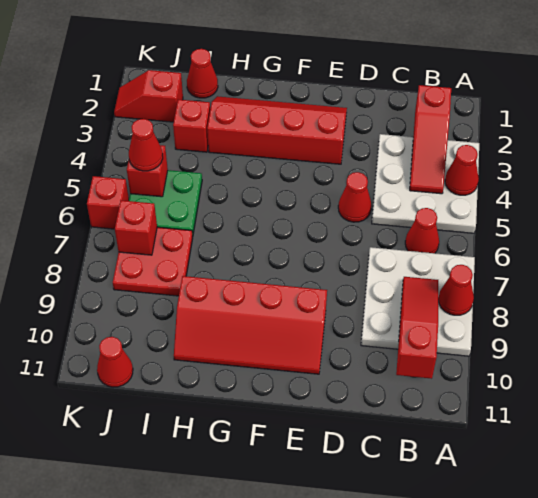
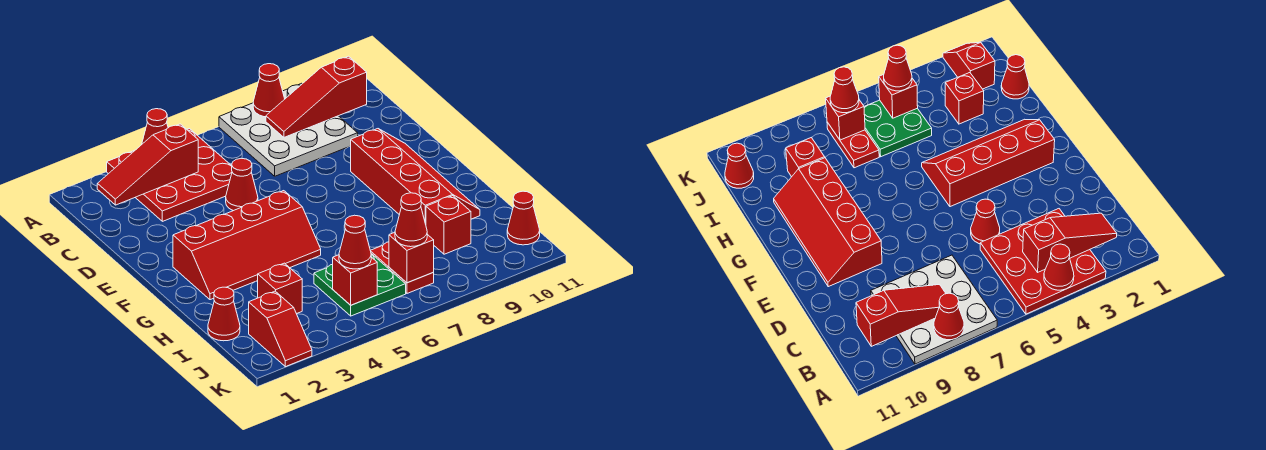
white 3x3 plate [372,134,479,233] -> red 3x3 plate [107,129,232,221]
red 1x3 slope [410,85,451,194] -> red 1x3 slope turned to [97,124,198,205]
red 1x1 cone [405,208,439,253] -> red 1x1 cone moved to [395,193,427,247]
red 2x4 slope [207,96,347,164] -> red 2x4 slope turned to [173,191,321,300]
red 2x2 plate [113,227,193,296] -> red 1x2 plate [370,242,434,293]
red 1x1 brick [87,176,129,229] -> red 1x1 brick moved to [426,196,471,254]

